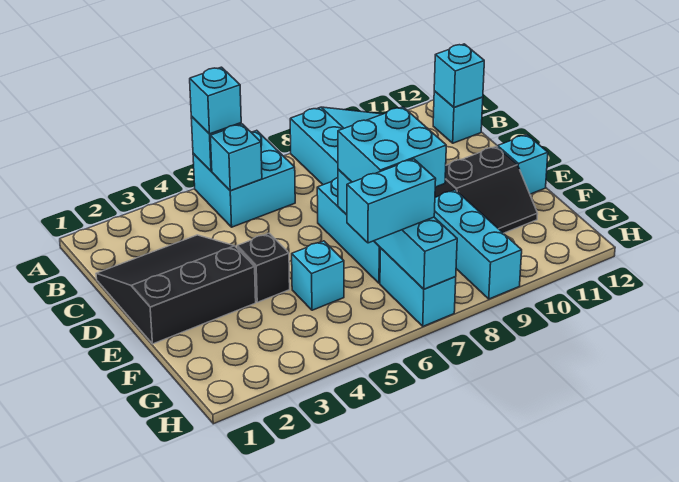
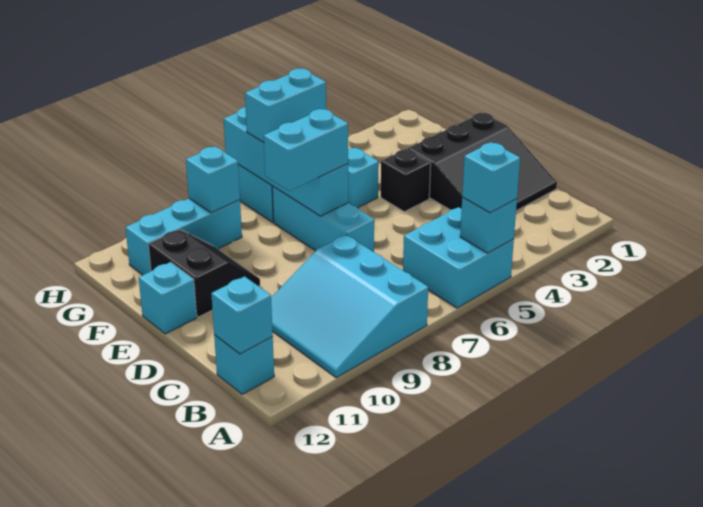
cyan 1x1 brick [211,124,262,191] -> cyan 1x1 brick moved to [186,146,240,213]
cyan 2x2 brick [338,107,446,187] -> cyan 1x2 brick [264,109,348,191]
black 2x2 slope [435,146,538,233] -> black 2x2 slope turned to [148,229,260,317]
cyan 1x3 brick [434,190,522,299] -> cyan 1x3 brick turned to [125,198,242,275]

